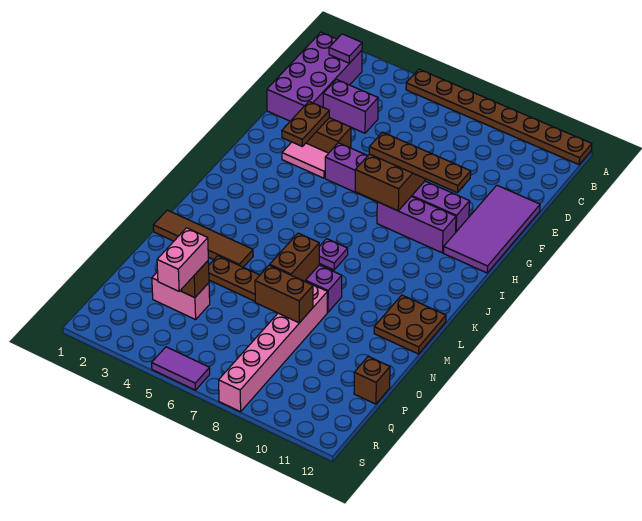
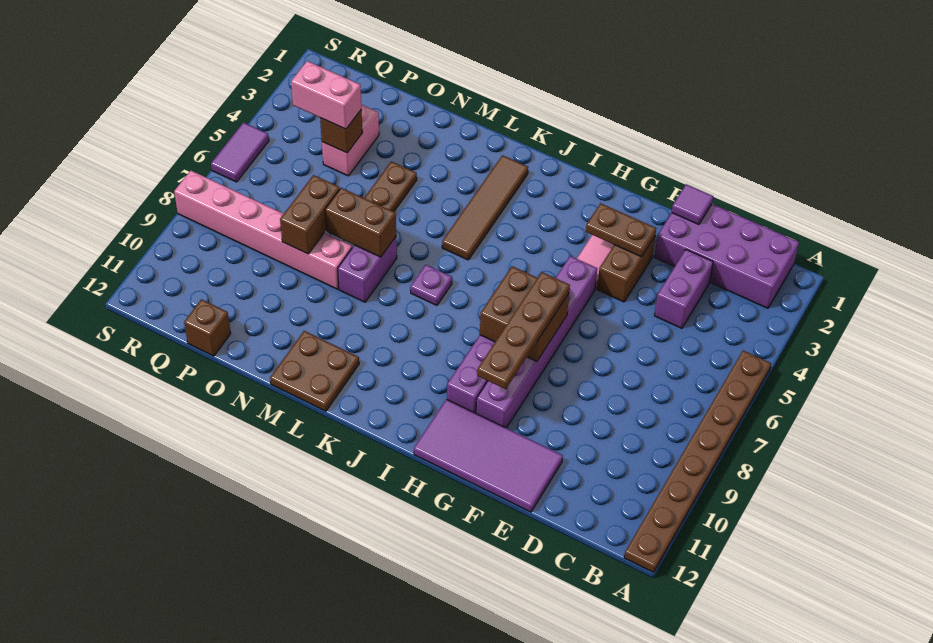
purple 1x1 tile [329,34,362,63] -> purple 1x1 tile moved to [672,184,713,225]
brown 1x4 tile [153,210,253,267] -> brown 1x4 tile moved to [442,155,528,260]

